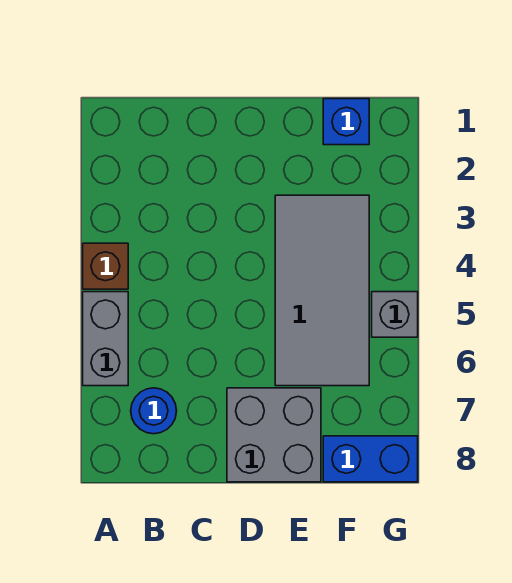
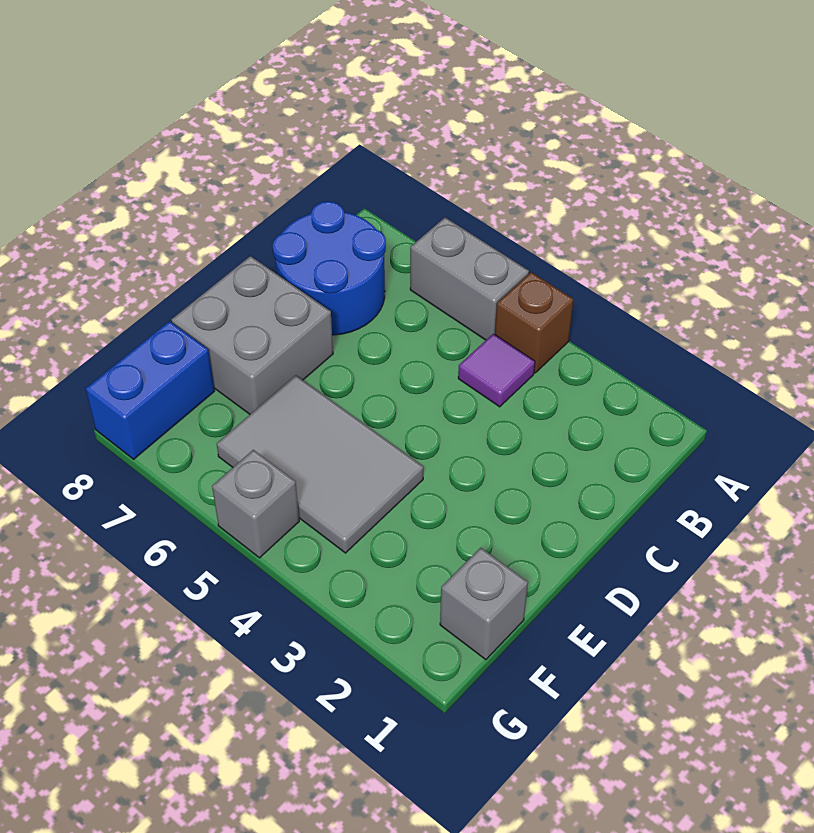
none -> purple 1x1 tile [458,334,535,407]
blue 1x1 round brick [131,388,177,434] -> blue 2x2 round brick [273,201,386,335]
grey 2x4 tile [275,195,369,386] -> grey 2x3 tile [217,375,423,553]
blue 1x1 brick [323,99,369,145] -> grey 1x1 brick [440,548,528,660]

